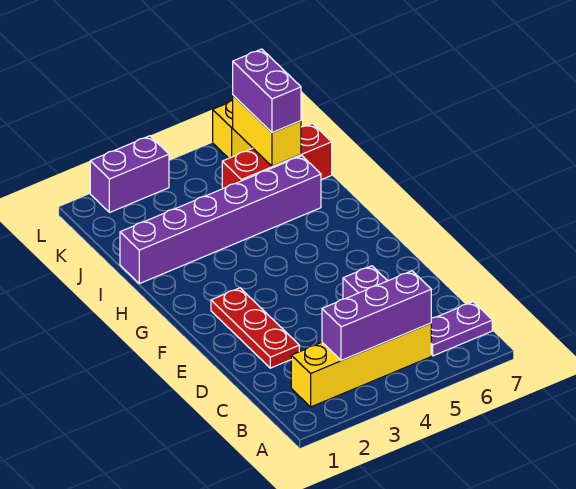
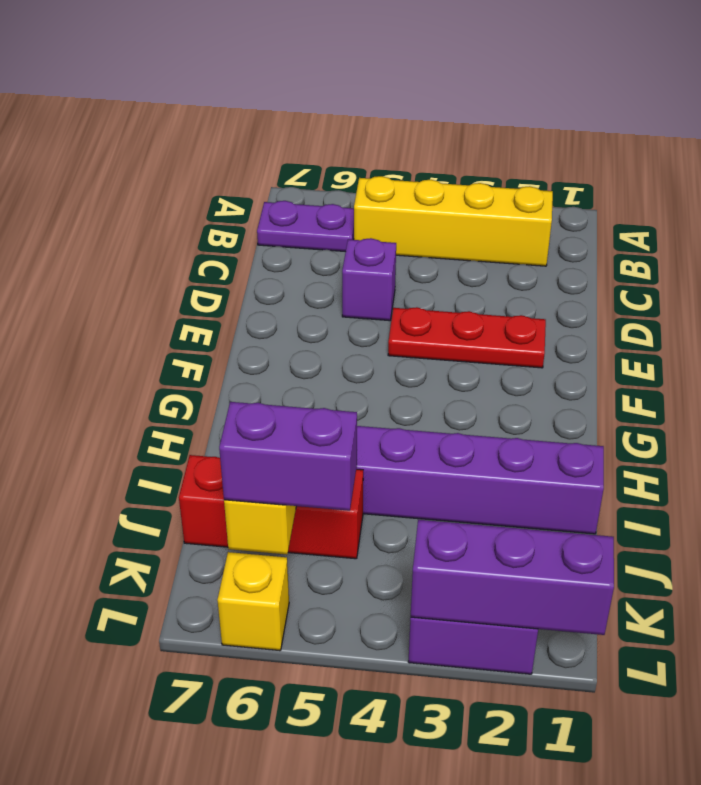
purple 1x3 brick [322,271,431,361] -> purple 1x3 brick moved to [411,520,614,635]
red 1x3 plate [211,288,299,368] -> red 1x3 plate turned to [388,307,546,368]
purple 1x2 brick [233,49,301,133] -> purple 1x2 brick turned to [219,402,357,511]

